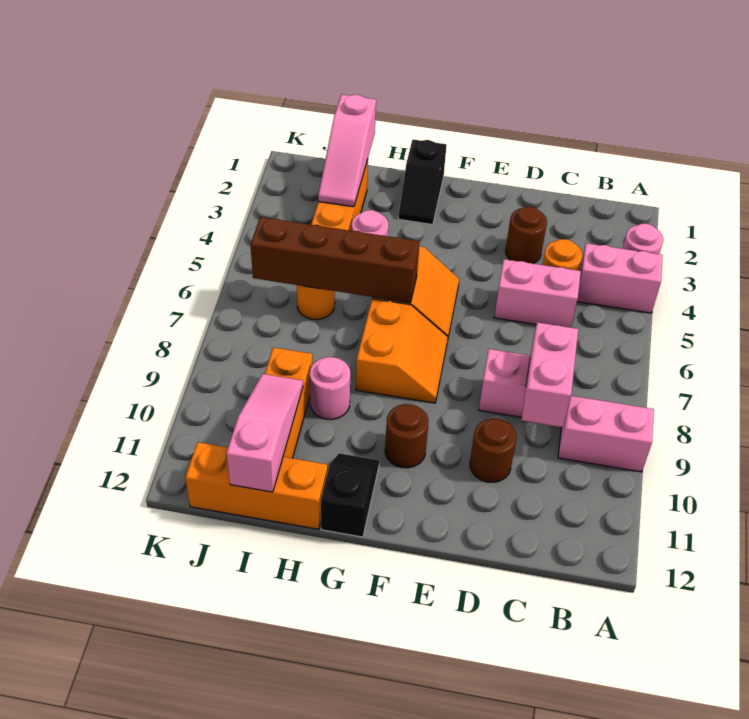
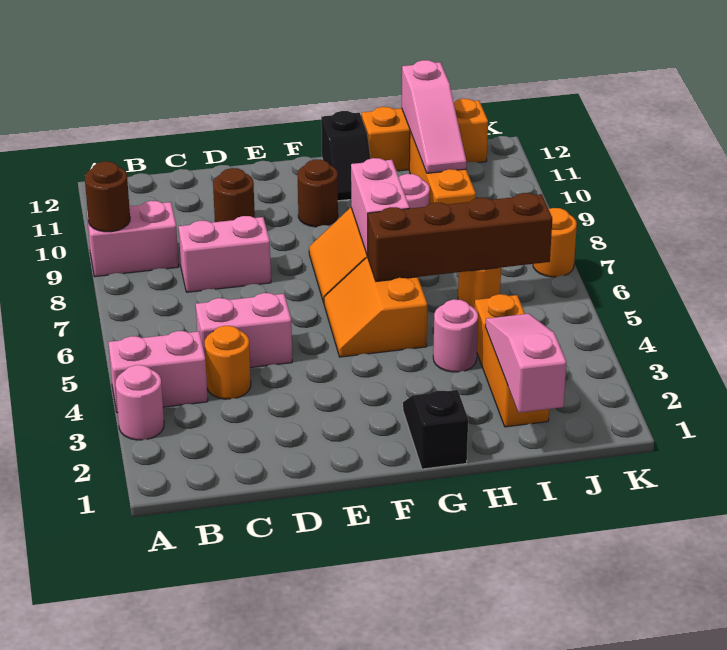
pink 1x2 brick [521,322,578,427] -> pink 1x2 brick moved to [351,158,410,255]
brown 1x1 round brick [506,206,547,264] -> brown 1x1 round brick moved to [85,161,130,232]
none -> orange 1x1 round brick [533,208,577,277]

